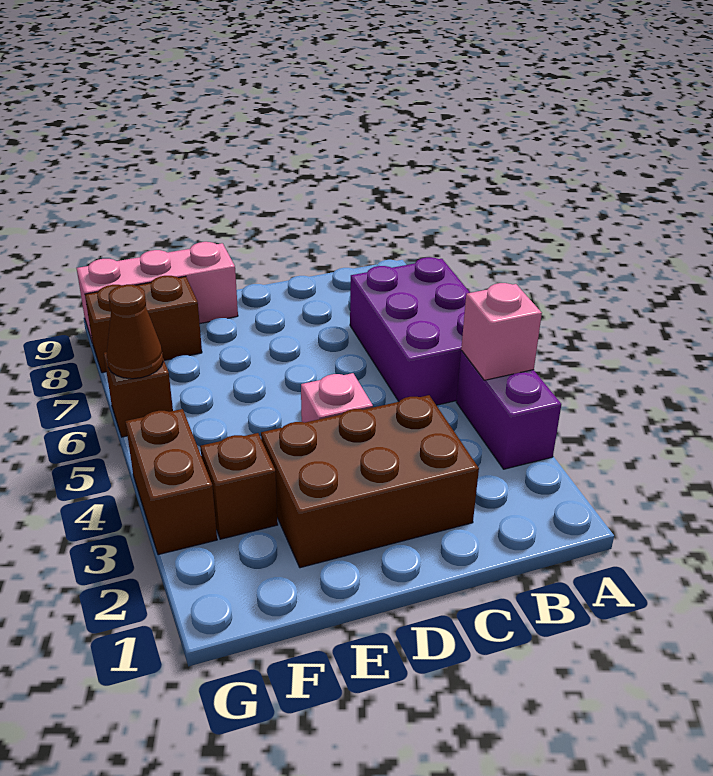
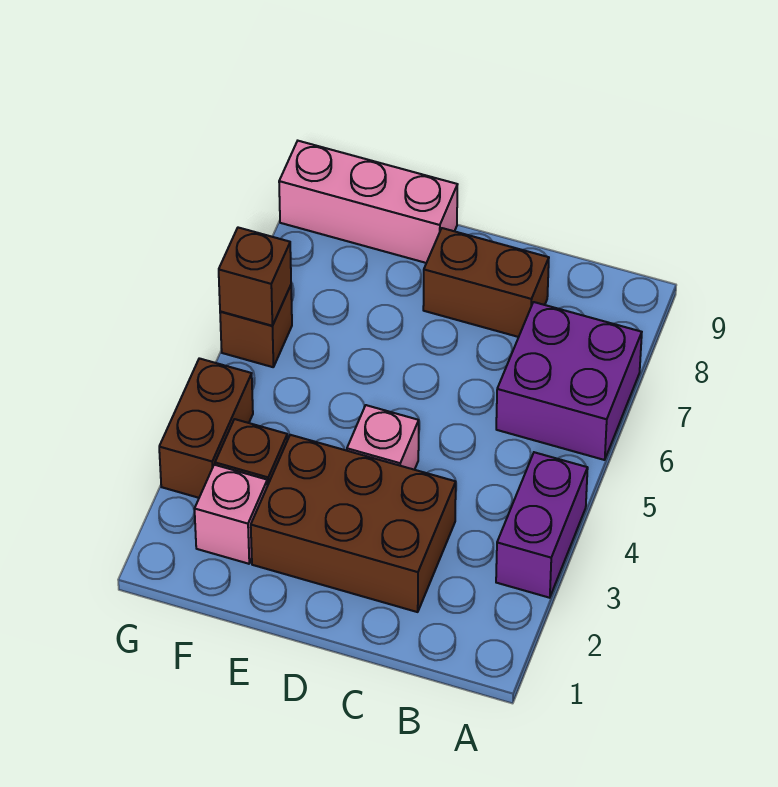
pink 1x1 brick [461,283,542,380] -> pink 1x1 brick moved to [195,465,267,564]
purple 2x3 brick [350,257,470,405] -> purple 2x2 brick [496,302,642,460]
brown 1x2 brick [85,276,202,373] -> brown 1x2 brick moved to [423,228,549,337]
brown 1x1 cone [107,285,163,379] -> brown 1x1 brick [219,228,291,326]

